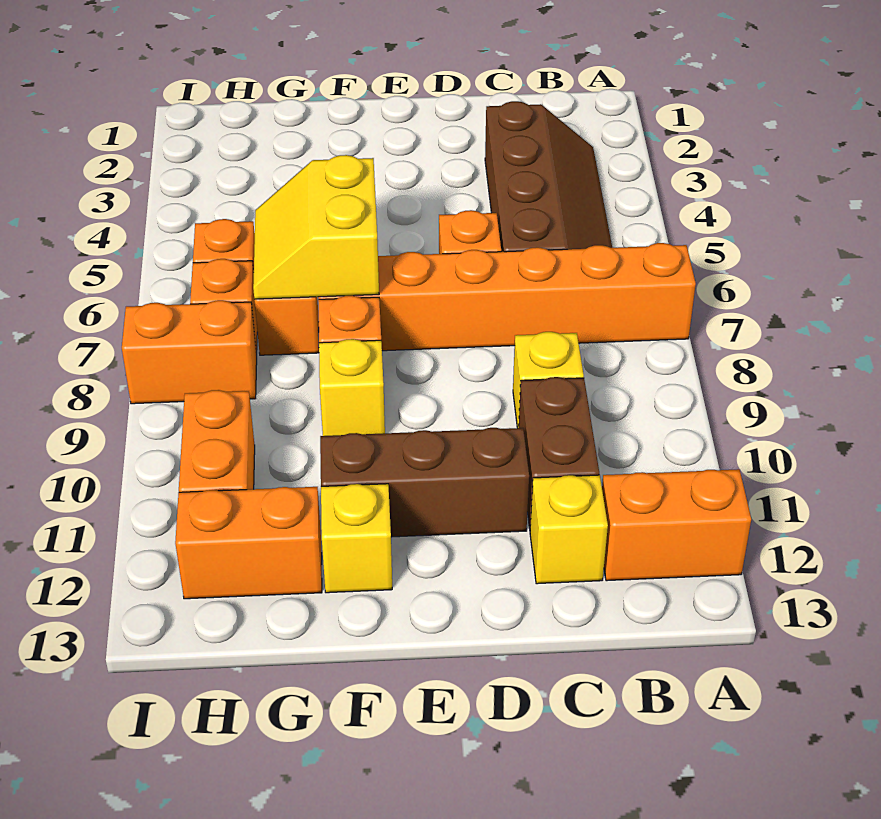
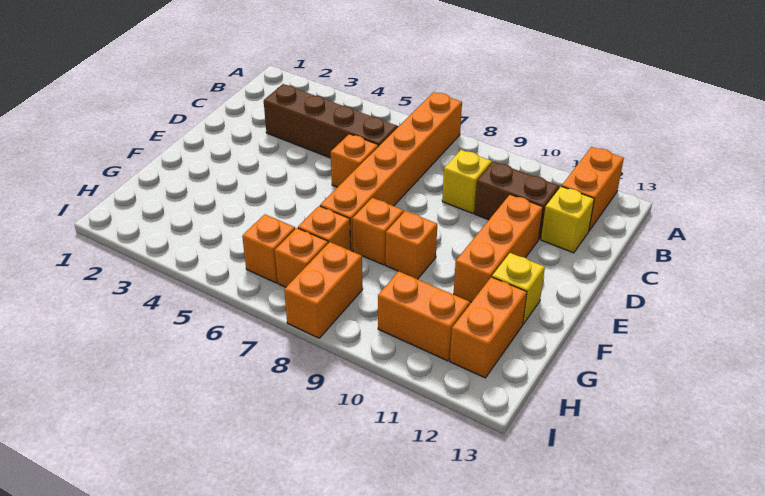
brown 1x3 brick [320,428,529,537] -> orange 1x3 brick [454,194,543,302]
yellow 2x2 slope [253,155,379,299] -> none
yellow 1x1 brick [319,339,385,436] -> orange 1x1 brick [386,211,437,279]

